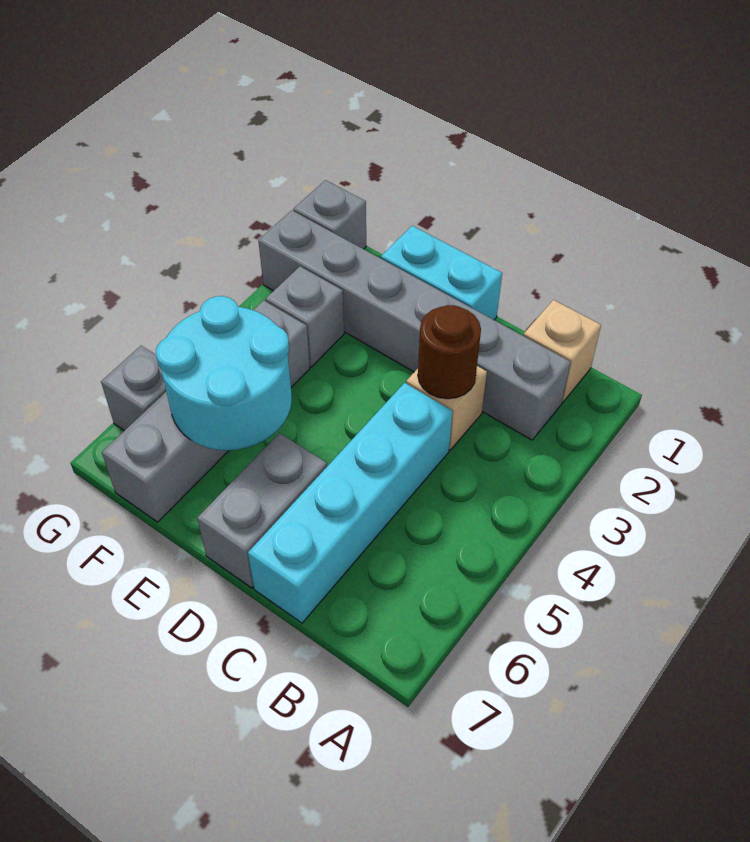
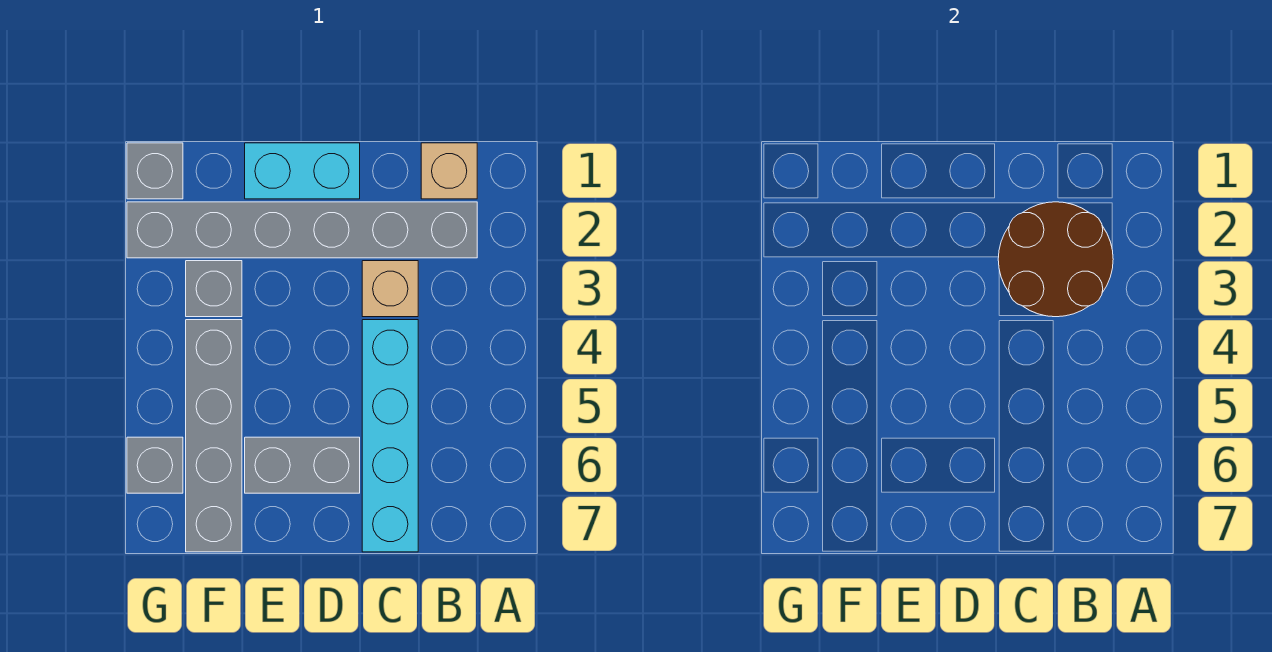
brown 1x1 round brick [418,305,481,399] -> brown 2x2 round brick [998,202,1113,317]
grey 1x2 brick [197,433,327,588] -> grey 1x2 brick turned to [245,437,360,493]
cyan 2x2 round brick [156,296,292,450] -> none

